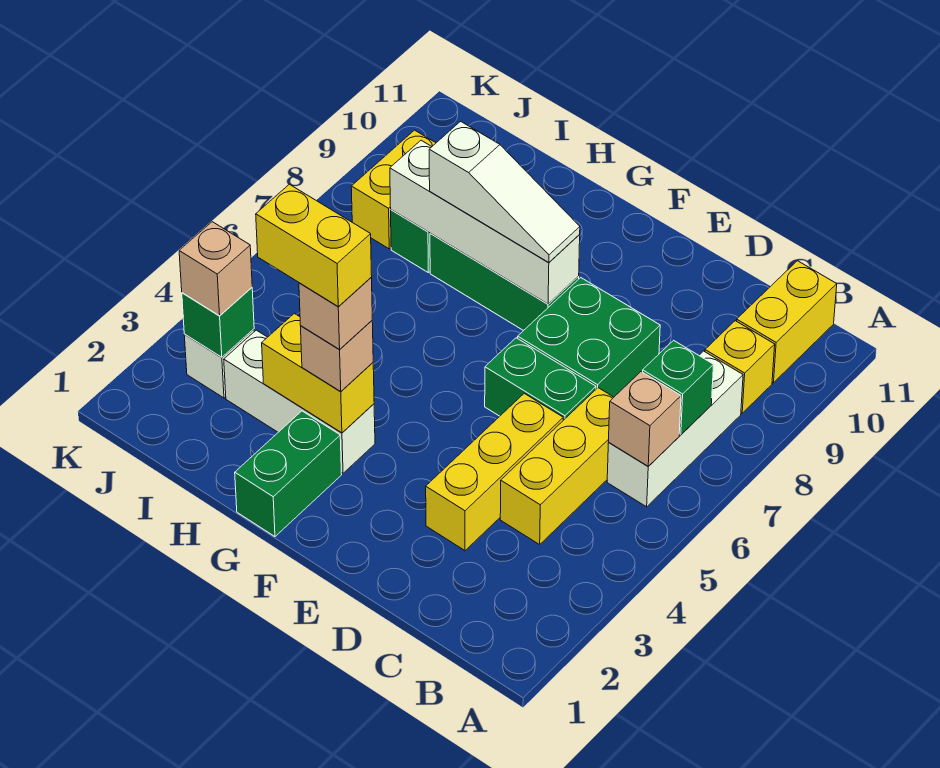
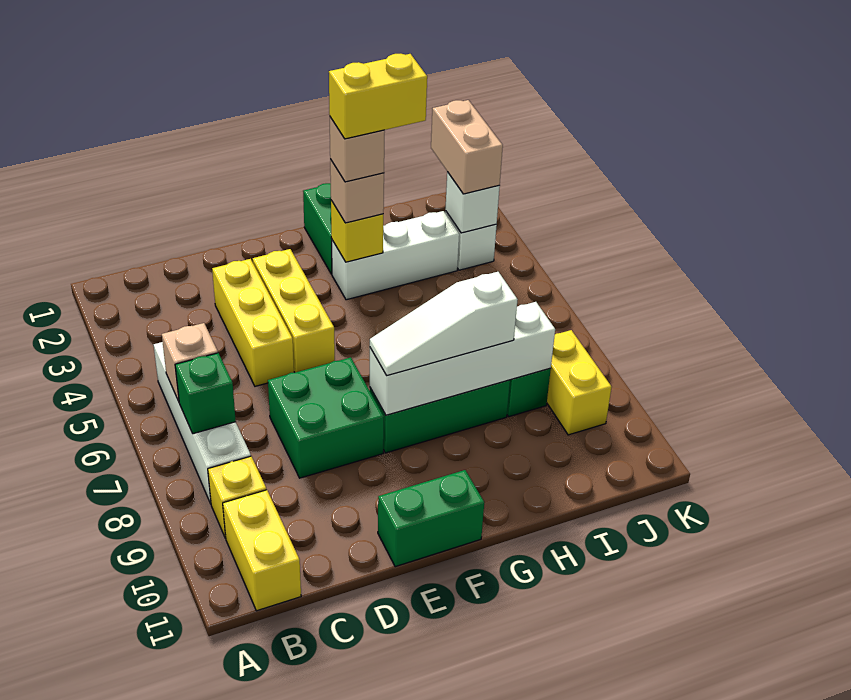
white 1x3 brick [607,351,743,507] -> white 1x4 brick [154,342,251,504]
yellow 1x3 brick [500,388,614,544] -> yellow 1x3 brick moved to [253,249,335,372]
green 1x2 brick [485,338,596,420] -> green 1x2 brick moved to [378,470,484,567]
yellow 1x2 brick [262,313,374,433] -> yellow 1x1 brick [331,200,383,262]
green 1x1 brick [182,288,254,357] -> white 1x1 brick [445,172,500,233]
tan 1x1 brick [179,222,252,316] -> tan 1x2 brick [431,100,503,194]

